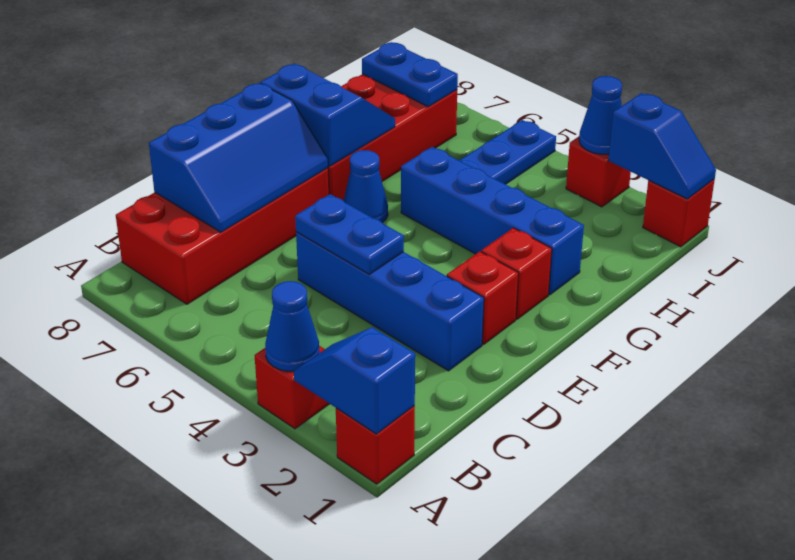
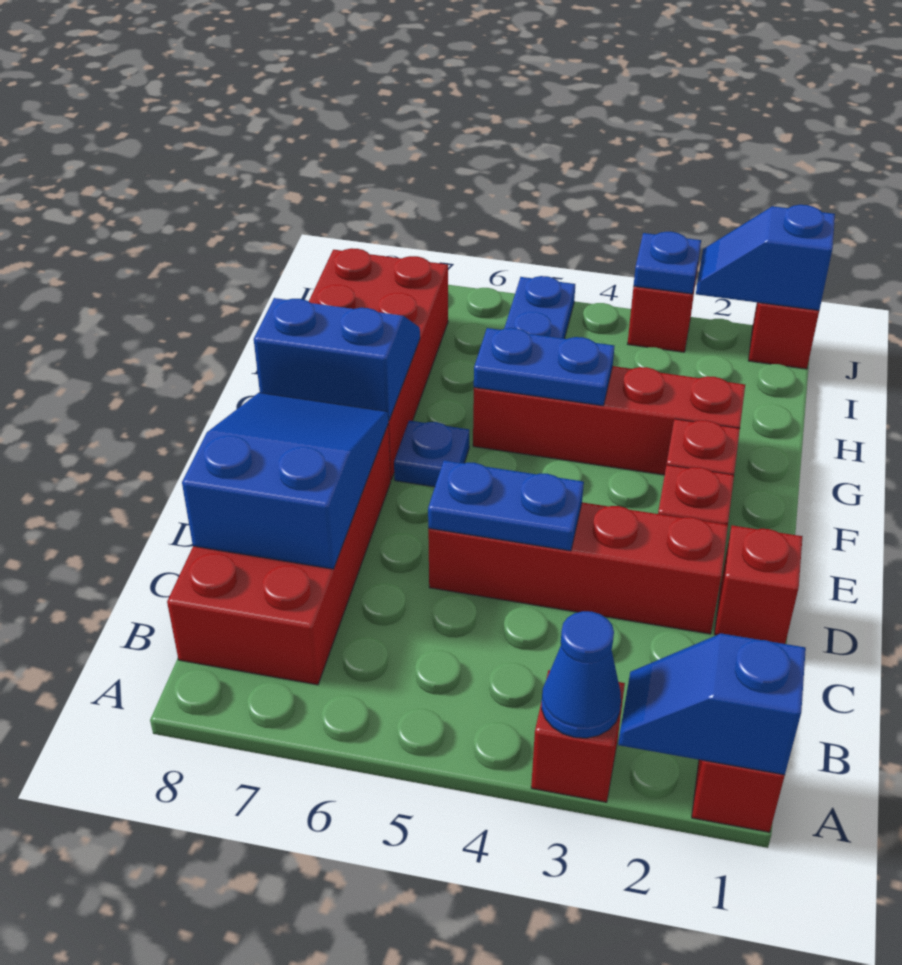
blue 2x3 slope [149,83,328,232] -> blue 2x3 slope turned to [182,393,388,569]
none -> red 1x1 brick [715,525,803,644]
blue 1x4 brick [296,232,484,371] -> red 1x4 brick [428,502,728,634]
blue 1x1 cone [343,150,388,223] -> blue 1x1 plate [394,421,469,487]
blue 1x4 brick [401,147,584,295] -> red 1x4 brick [473,366,745,475]
blue 1x2 plate [362,42,458,107] -> blue 1x2 plate moved to [474,328,614,406]
blue 1x2 slope [608,93,716,199] -> blue 1x2 slope turned to [696,205,835,310]
blue 1x1 cone [579,76,622,154] -> blue 1x1 plate [634,232,701,294]

